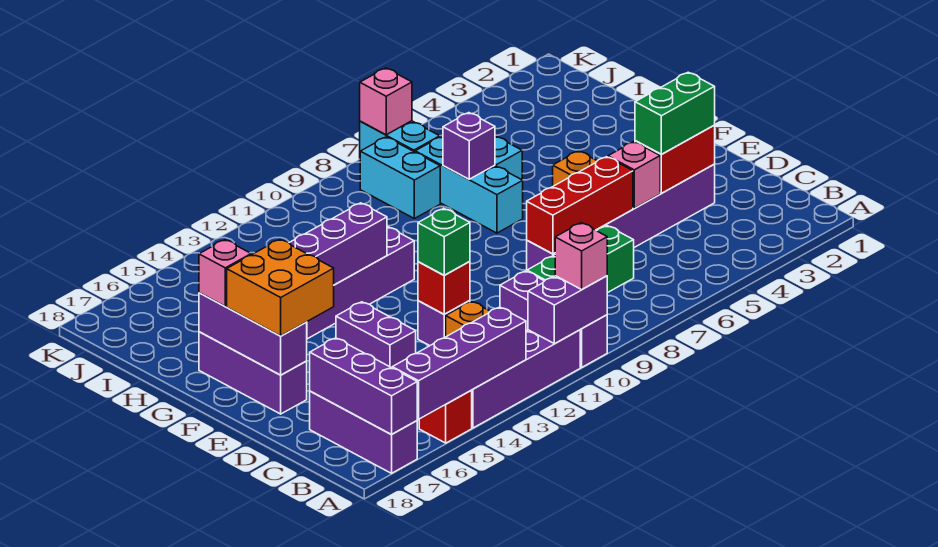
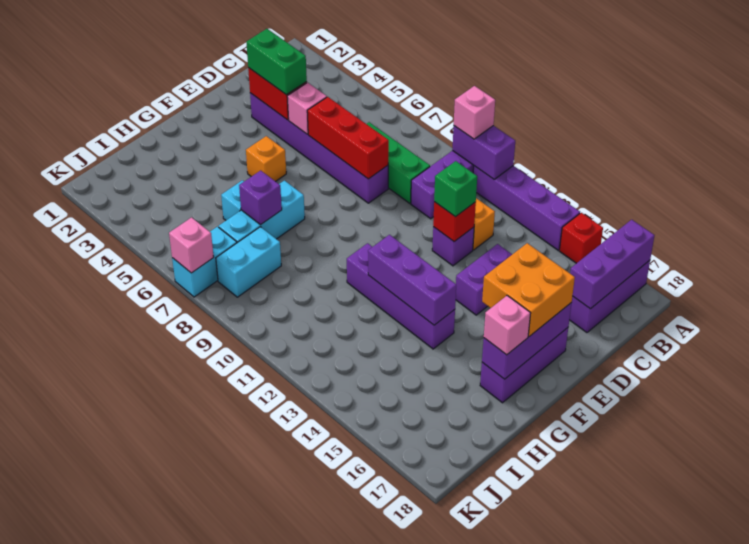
purple 1x4 brick [392,307,526,419] -> none

